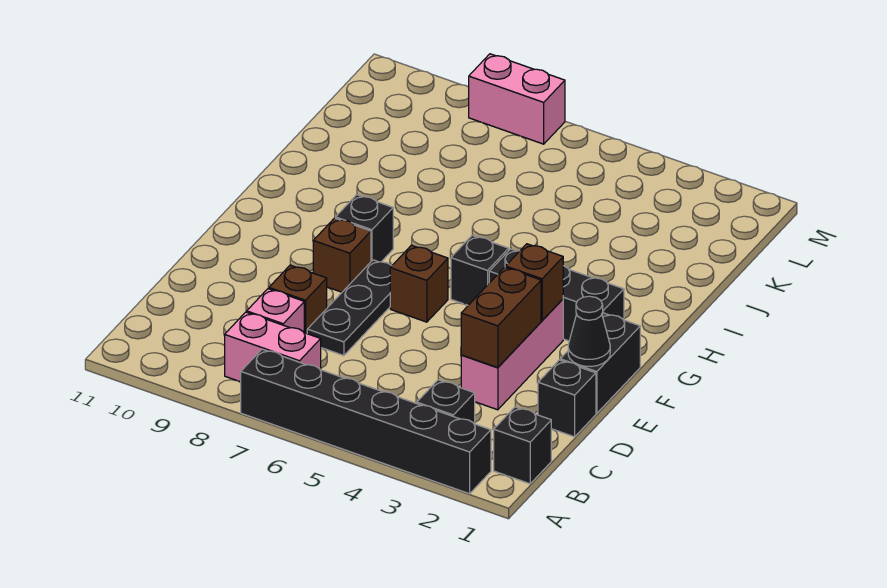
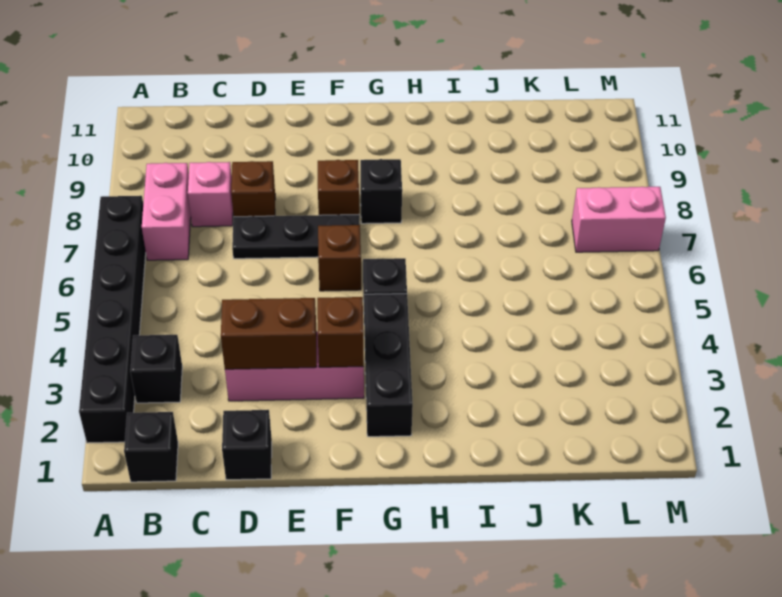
black 1x2 brick [560,313,640,413] -> none
black 1x1 cone [568,296,610,366] -> none
pink 1x2 brick [469,54,565,144] -> pink 1x2 brick turned to [572,187,666,252]

